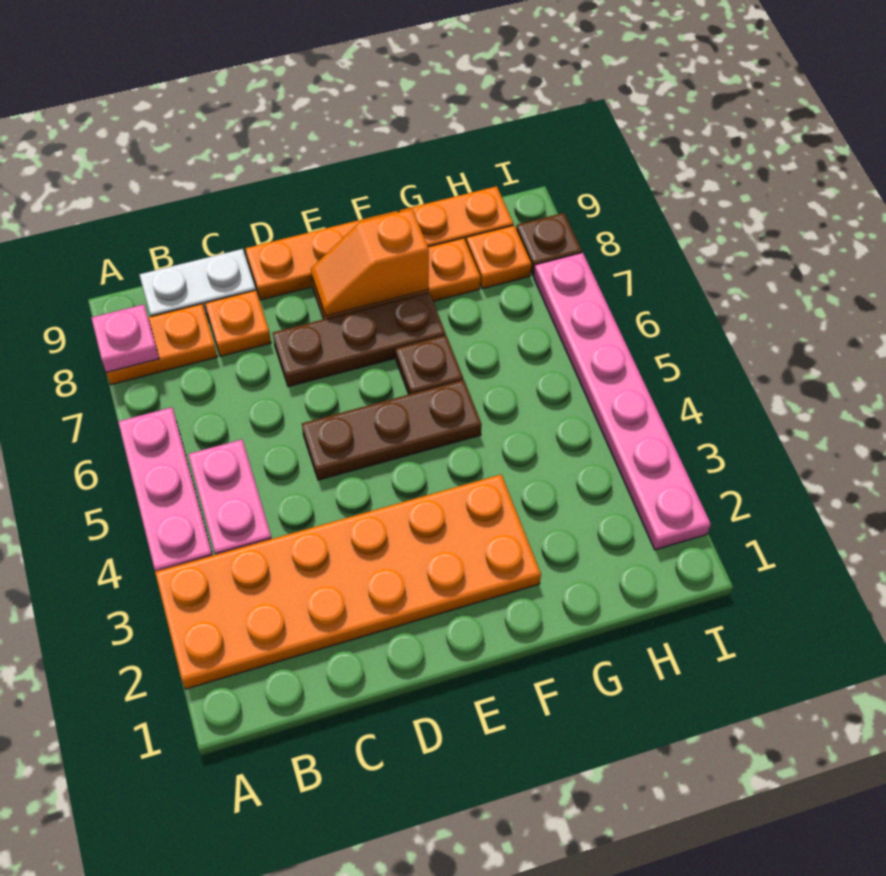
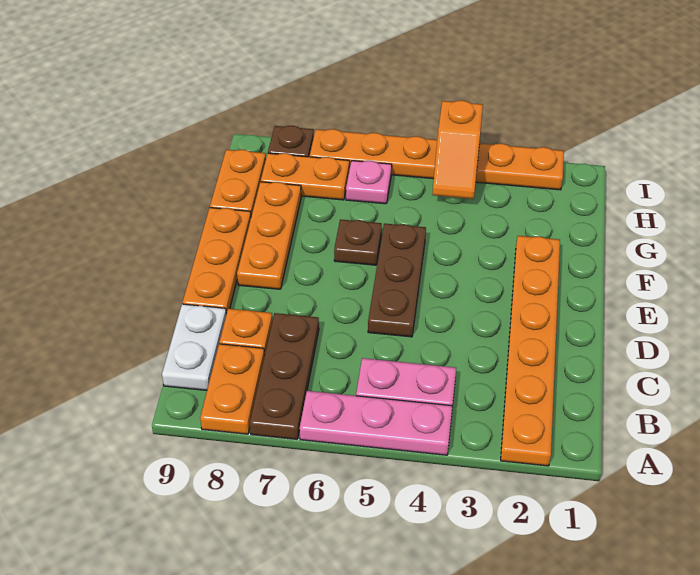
orange 2x6 plate [155,475,541,689] -> orange 1x6 plate [501,236,560,466]
pink 1x1 plate [92,304,159,372] -> pink 1x1 plate moved to [346,161,392,204]
brown 1x3 plate [273,292,446,387] -> brown 1x3 plate moved to [250,313,319,439]
orange 1x2 slope [311,209,429,316] -> orange 1x2 slope moved to [432,100,483,199]
orange 1x1 plate [466,225,531,289] -> orange 1x2 plate [261,153,349,200]
pink 1x6 plate [534,253,711,550] -> orange 1x6 plate [310,129,564,190]

